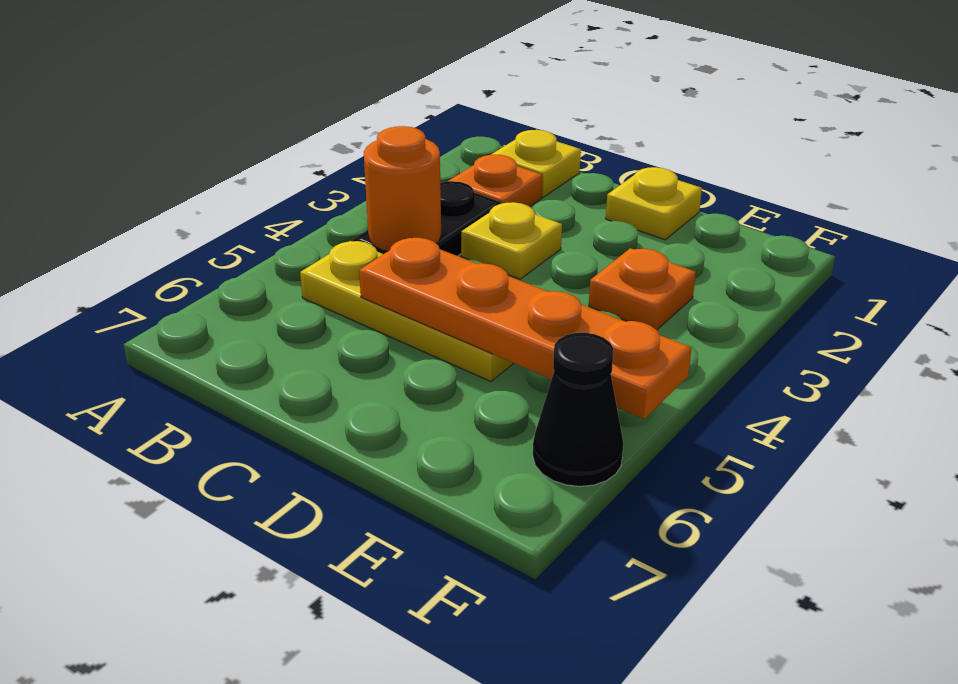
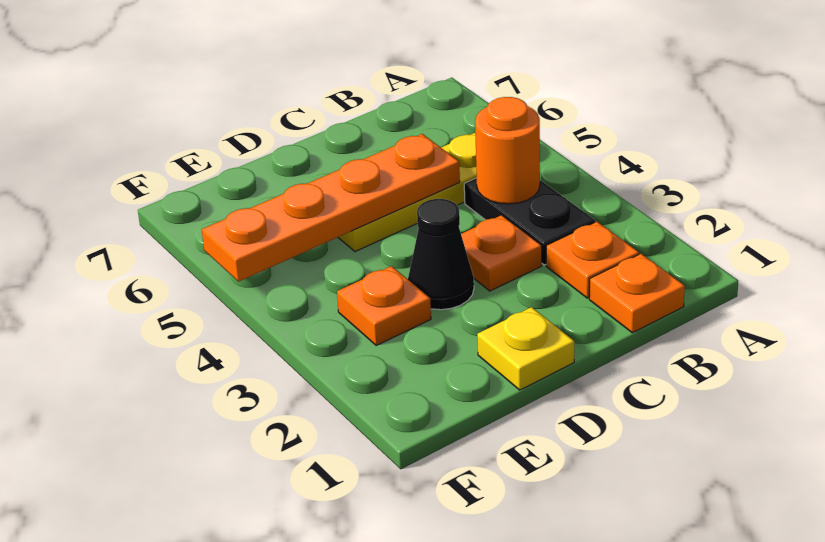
yellow 1x1 plate [491,130,581,197] -> orange 1x1 plate [589,254,685,333]
yellow 1x1 plate [461,202,562,279] -> orange 1x1 plate [461,215,542,291]
black 1x1 cone [533,333,623,487] -> black 1x1 cone moved to [408,199,474,310]

